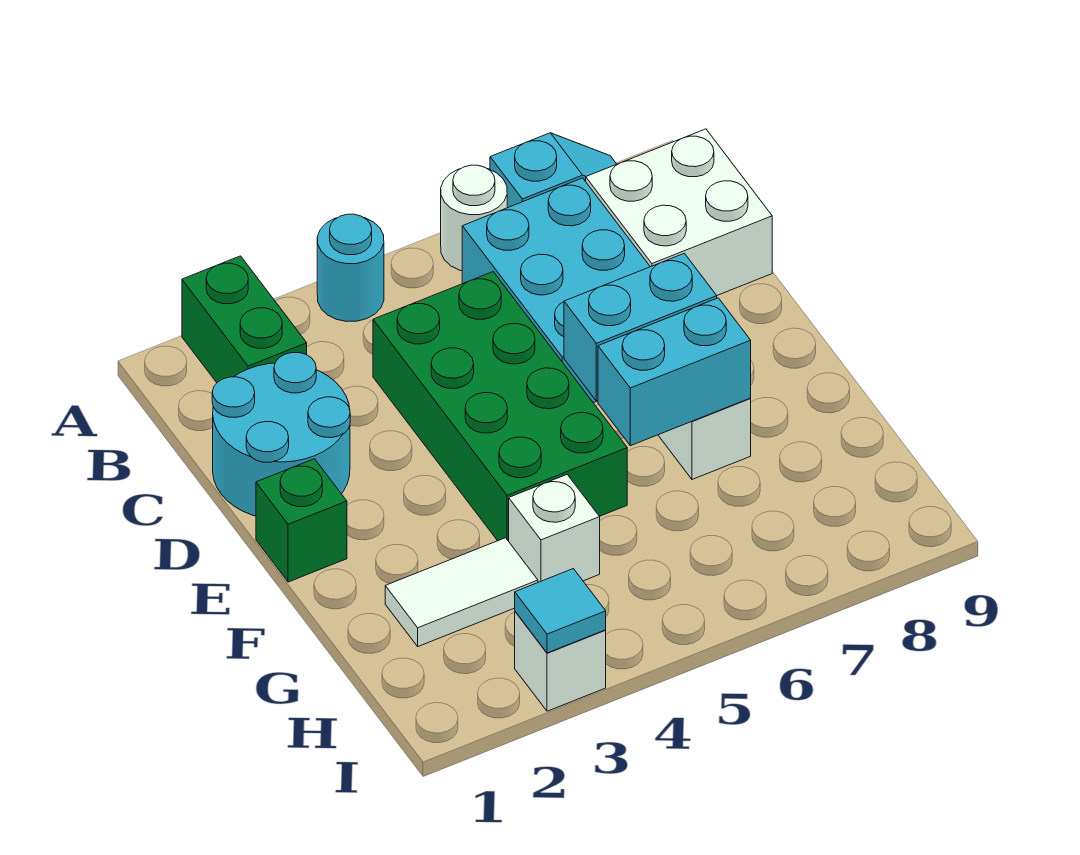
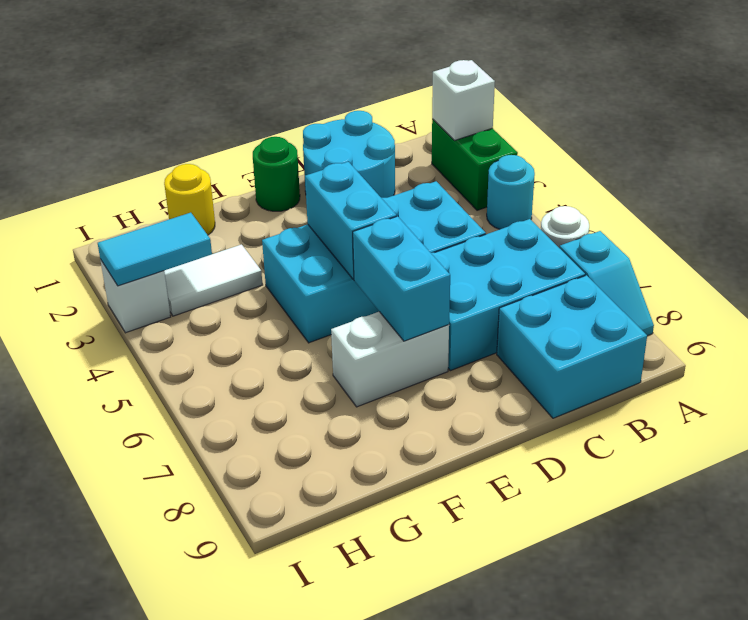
green 1x2 brick [182,256,307,382] -> green 1x2 brick turned to [432,119,518,210]
white 2x2 brick [586,129,772,295] -> cyan 2x2 brick [497,275,647,418]
green 2x4 brick [373,272,627,541] -> cyan 2x4 brick [262,181,486,343]
green 1x1 brick [256,459,347,582] -> green 1x1 round brick [253,137,300,211]
cyan 1x2 brick [598,298,751,446] -> cyan 1x2 brick moved to [305,162,397,279]
none -> yellow 1x1 round brick [164,164,215,235]
white 1x2 tile [385,538,538,646] -> white 1x2 tile turned to [164,245,263,316]
white 1x1 brick [509,475,600,582] -> white 1x1 brick moved to [432,60,495,141]
cyan 1x1 tile [515,569,606,653] -> cyan 1x2 tile [98,213,212,286]

